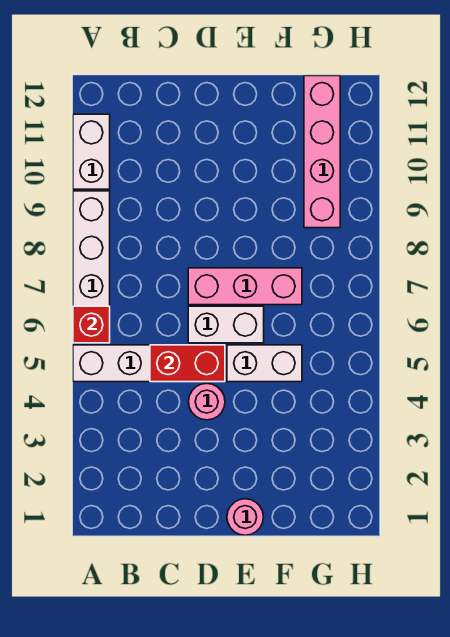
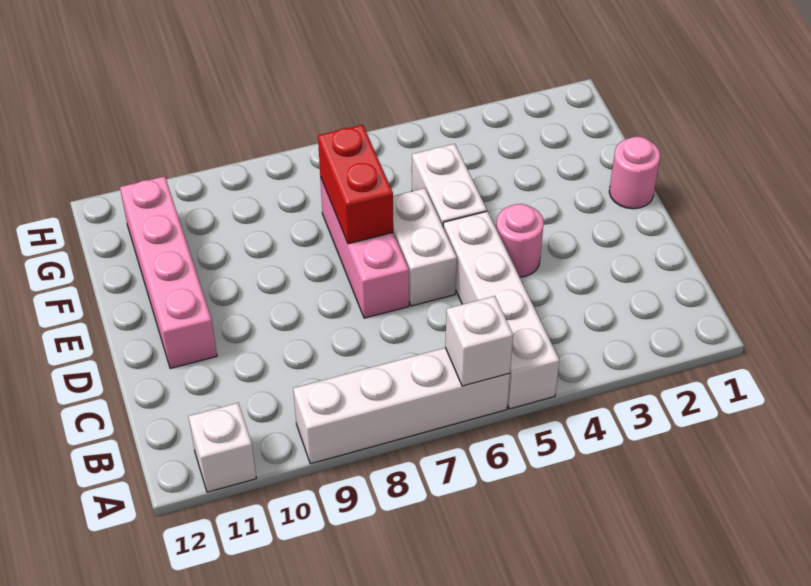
red 1x1 brick [73,306,110,343] -> white 1x1 brick [445,296,513,386]
white 1x2 brick [73,114,110,189] -> white 1x1 brick [188,403,256,492]
red 1x2 brick [150,345,225,382] -> red 1x2 brick moved to [318,125,393,244]
pink 1x4 brick [304,76,340,228] -> pink 1x4 brick turned to [120,176,217,368]

